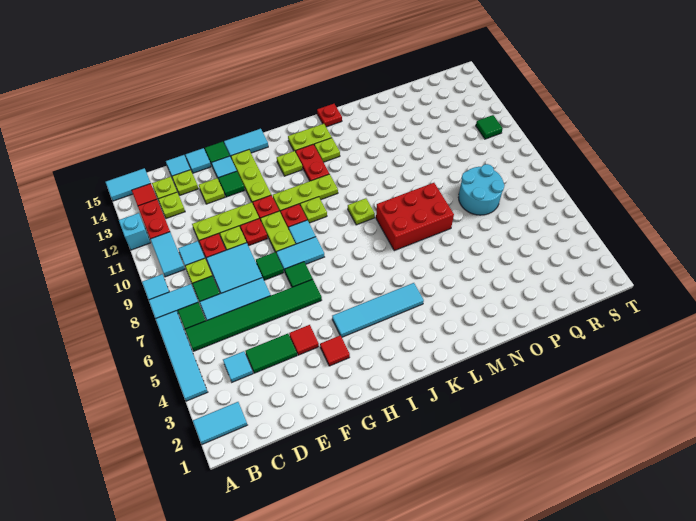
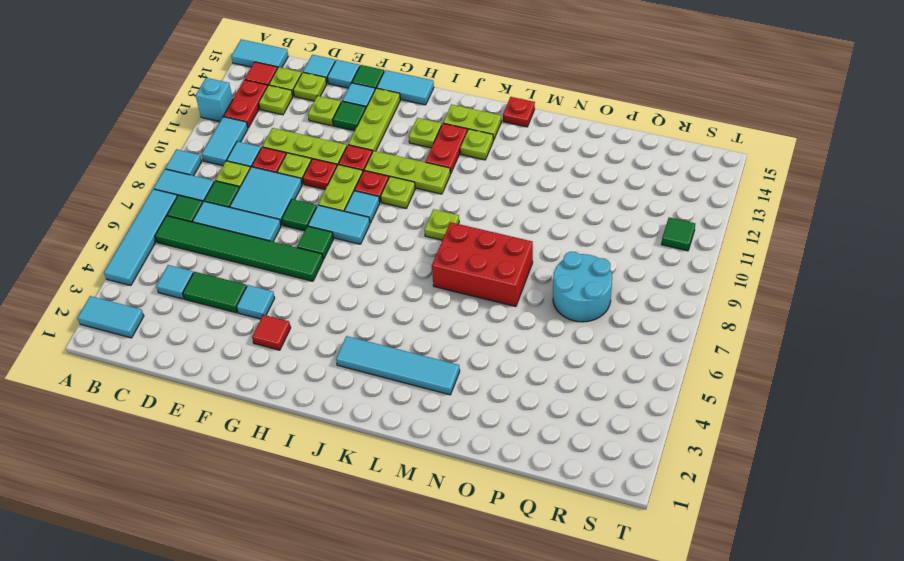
red 1x1 tile [289,325,319,355] -> cyan 1x1 tile [237,285,275,319]
cyan 1x4 tile [332,283,424,337] -> cyan 1x4 tile moved to [336,336,460,395]

